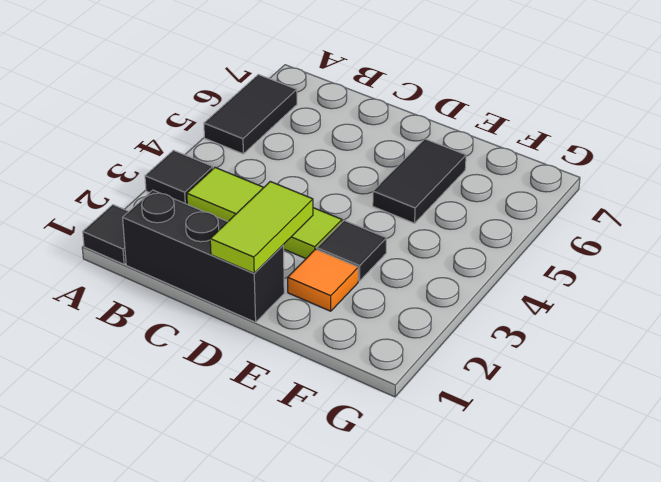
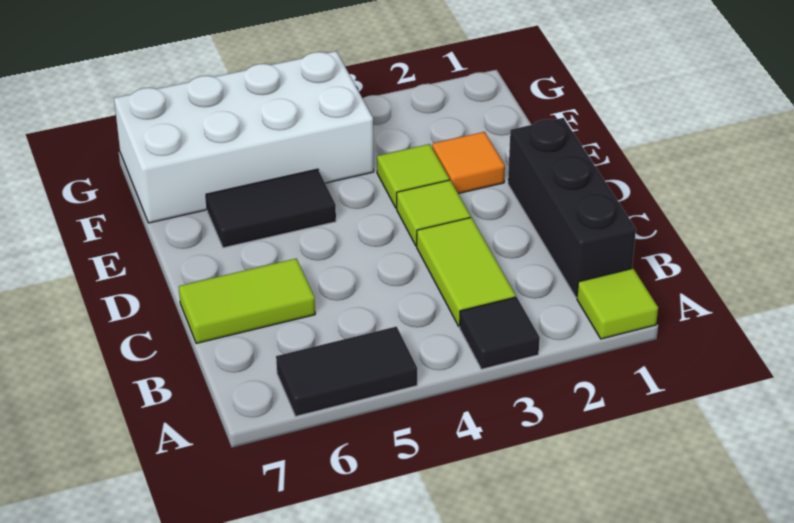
black 1x1 tile [83,205,129,264] -> lime 1x1 tile [577,269,658,339]
lime 1x2 tile [210,182,313,273] -> lime 1x2 tile moved to [179,259,315,343]
black 1x1 tile [317,221,387,281] -> lime 1x1 tile [377,144,449,208]
none -> white 2x4 brick [114,51,374,223]

